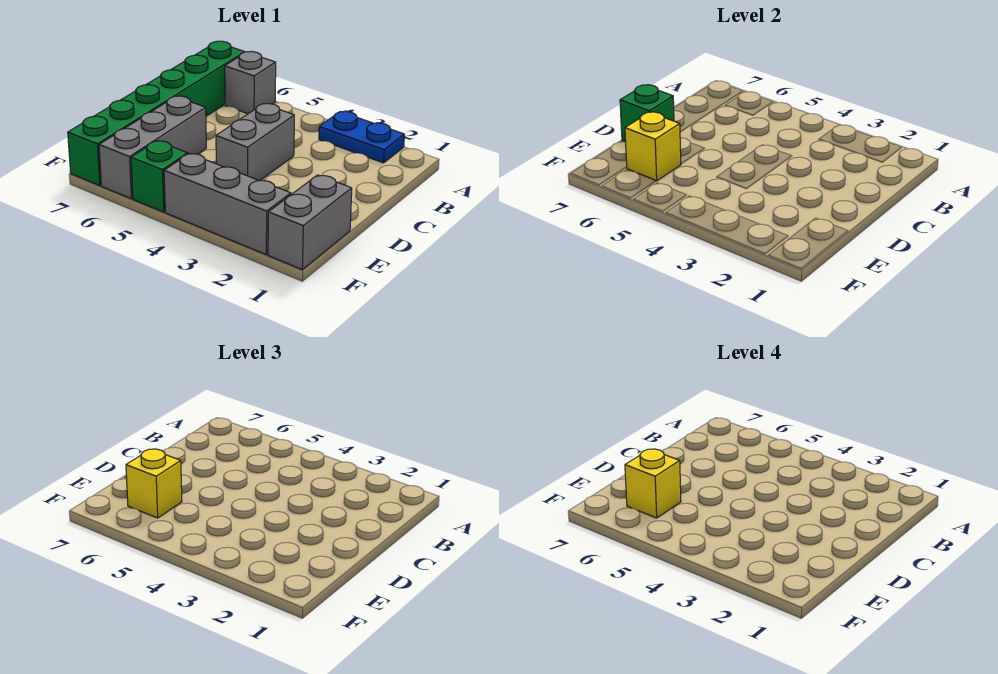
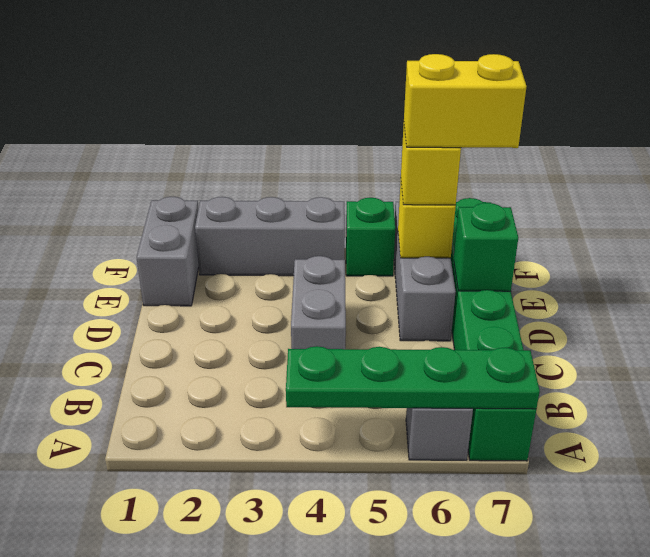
blue 1x2 plate [319,111,404,163] -> none
none -> green 1x4 plate [286,346,540,409]
yellow 1x1 brick [625,449,681,518] -> yellow 1x2 brick [404,54,527,148]

